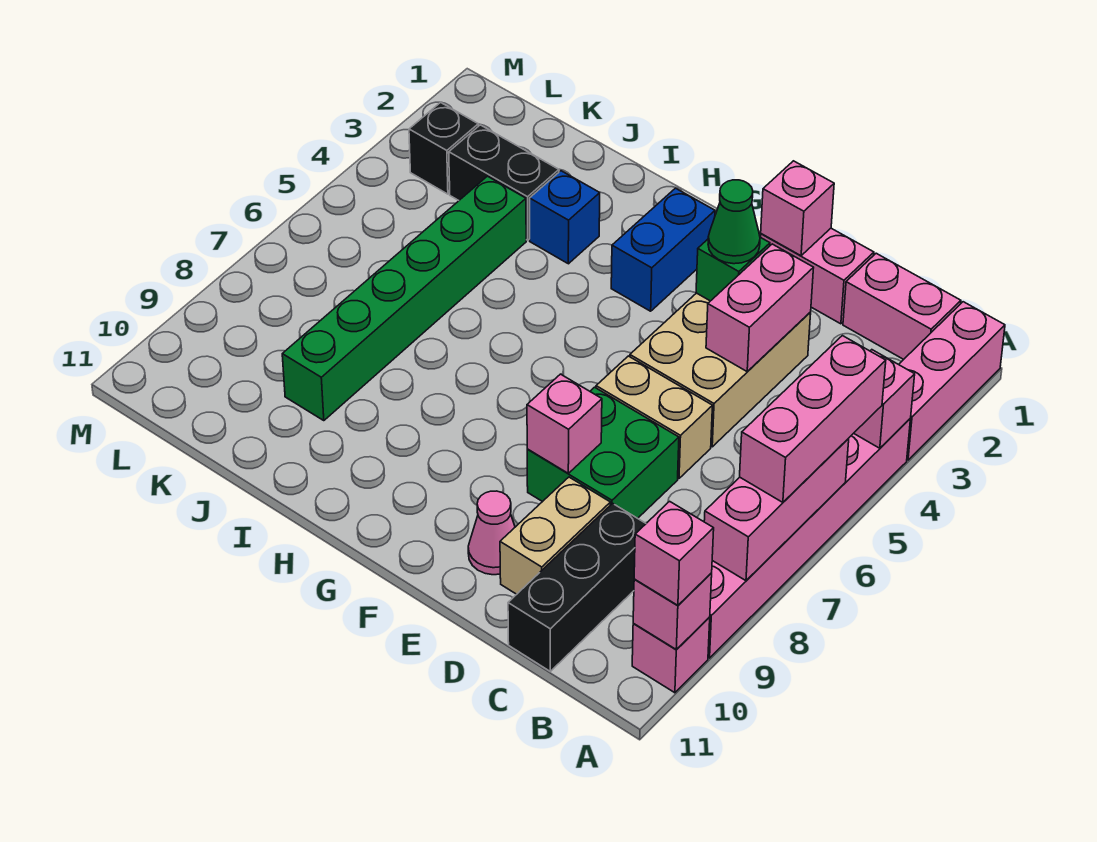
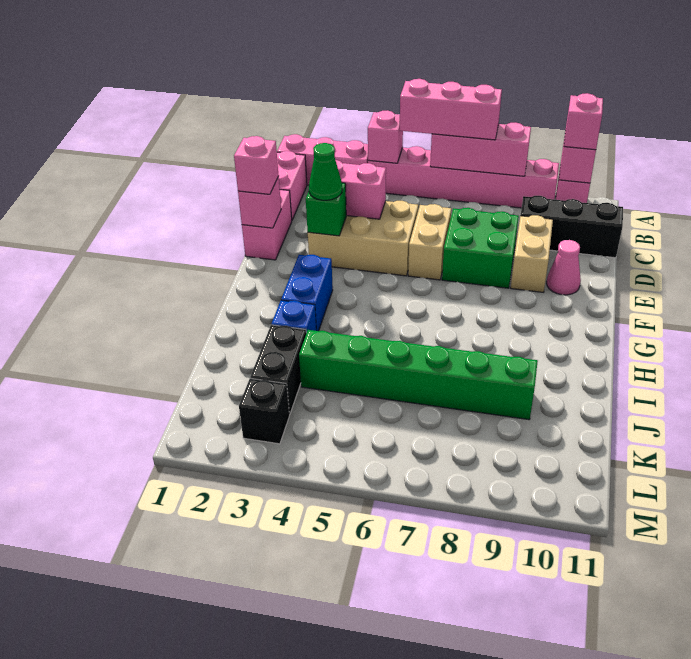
tan 1x2 brick [500,477,610,594] -> tan 1x2 brick turned to [511,215,553,292]
pink 1x1 brick [527,374,602,473] -> pink 1x1 brick moved to [234,136,279,194]
blue 1x2 brick [611,188,715,311] -> blue 1x2 brick turned to [281,255,333,331]

